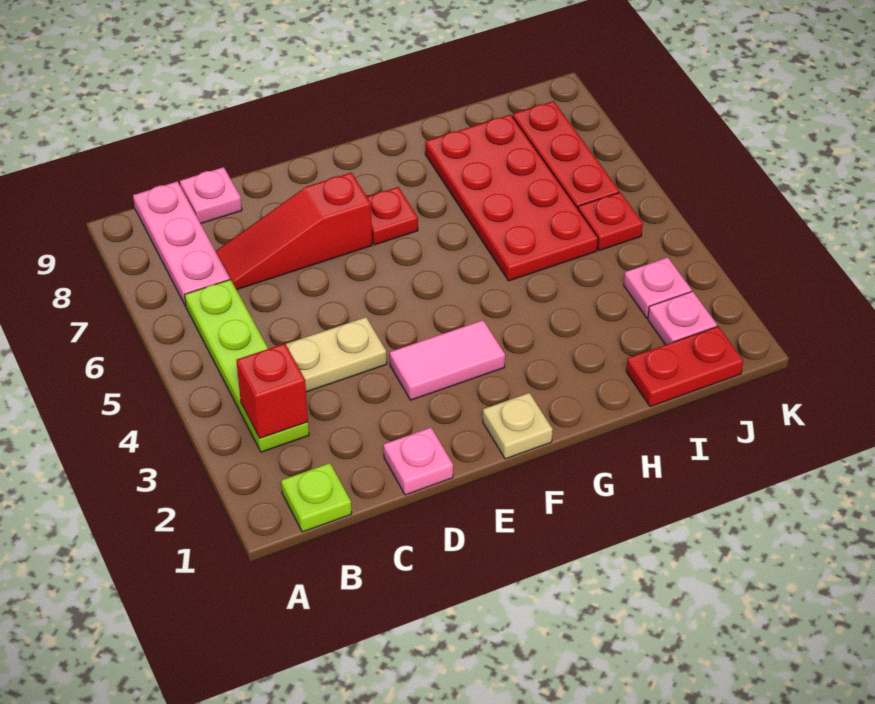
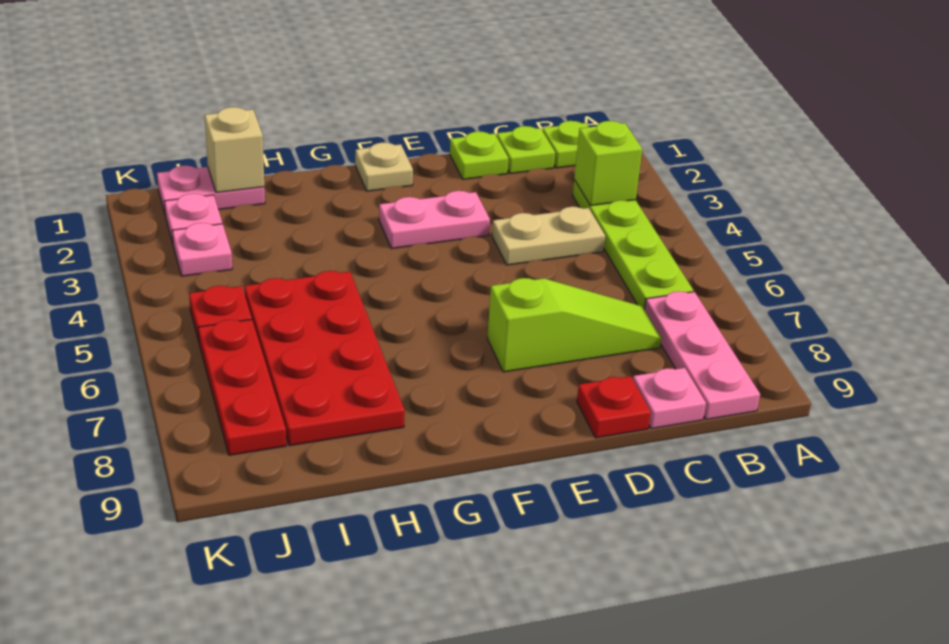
red 1x1 brick [236,344,308,438] -> lime 1x1 brick [574,121,642,206]
none -> lime 1x1 plate [497,126,555,174]
red 1x3 slope [216,173,372,290] -> lime 1x3 slope [487,278,662,372]
pink 1x1 plate [384,428,453,495] -> lime 1x1 plate [450,131,508,179]
pink 1x2 tile [390,320,505,400] -> pink 1x2 plate [379,191,490,248]
red 1x1 plate [367,187,418,245] -> red 1x1 plate moved to [577,376,651,438]
red 1x2 plate [626,326,743,407] -> pink 1x2 plate [157,166,265,216]
none -> tan 1x1 brick [205,107,264,193]

